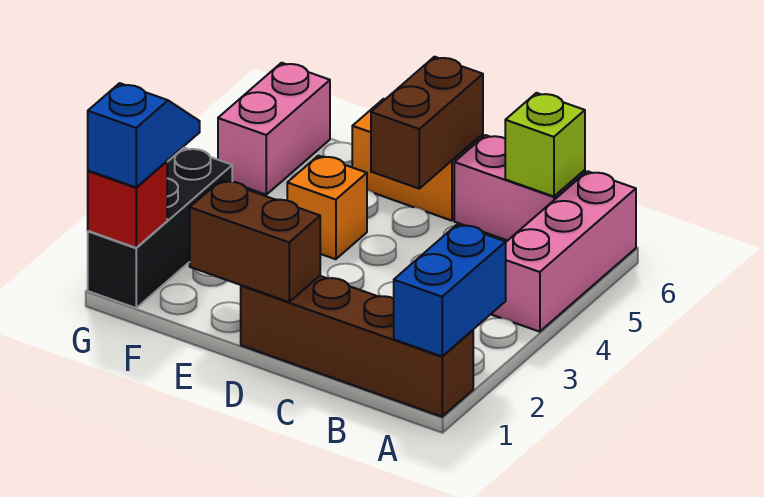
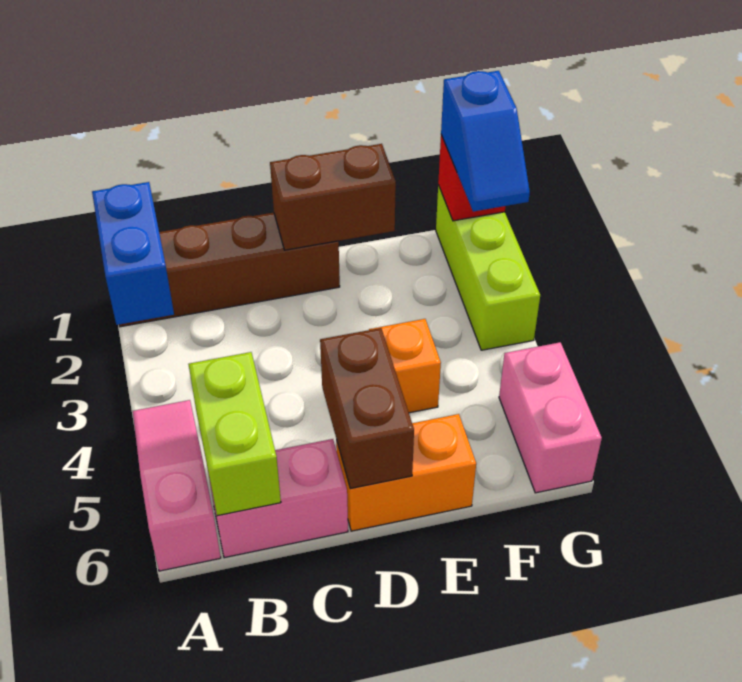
pink 1x3 brick [492,171,636,332] -> pink 1x3 slope [133,400,221,571]
lime 1x1 brick [505,93,585,197] -> lime 1x2 brick [188,352,281,516]
black 1x3 brick [88,148,232,308] -> lime 1x3 brick [436,185,540,350]

